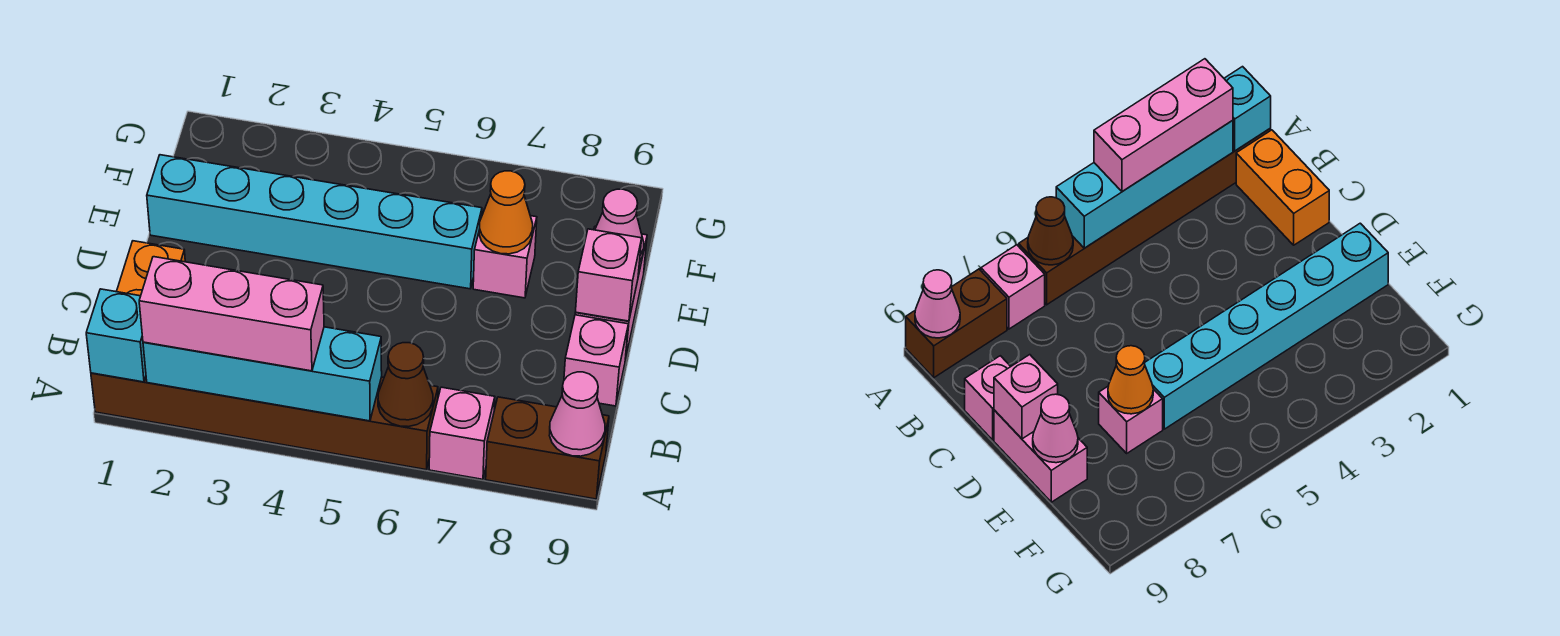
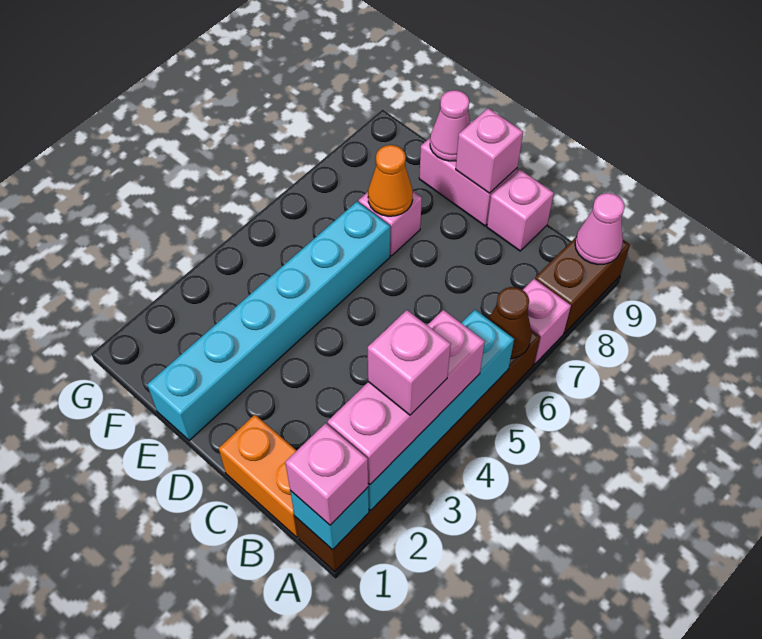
none -> pink 1x1 brick [285,423,368,525]
none -> pink 1x1 brick [368,310,451,415]

